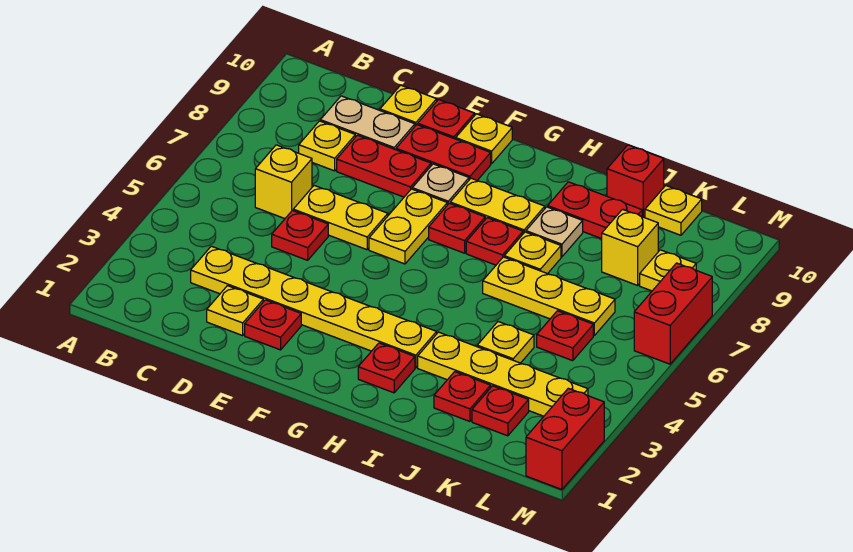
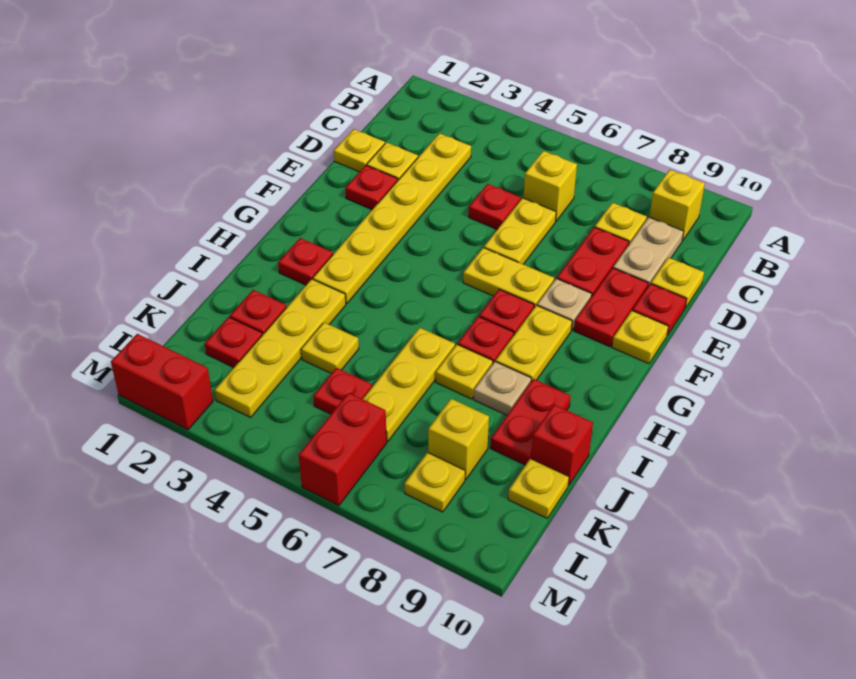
none -> yellow 1x1 brick [649,170,705,241]
none -> yellow 1x1 plate [334,129,385,172]
red 1x2 brick [634,263,712,364] -> red 1x2 brick turned to [299,393,387,506]

